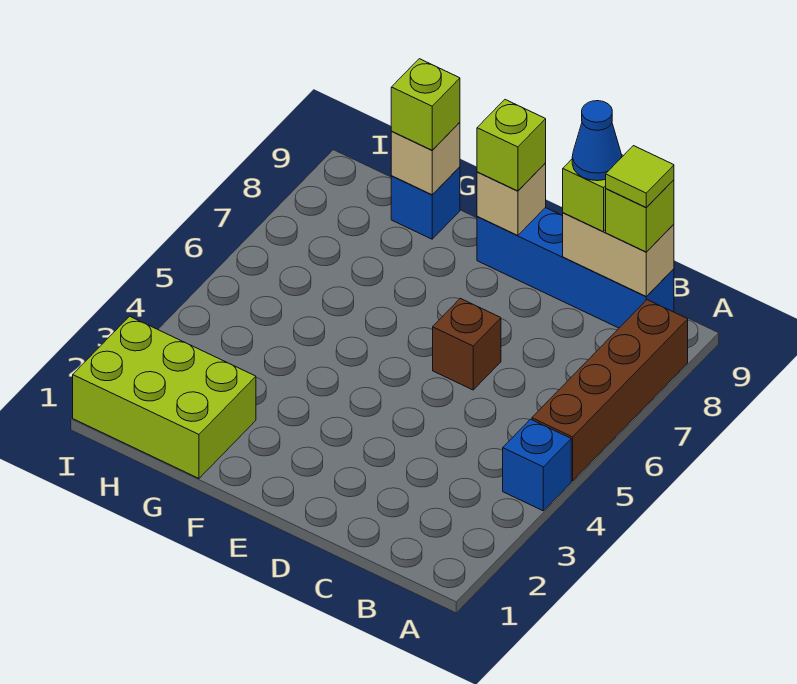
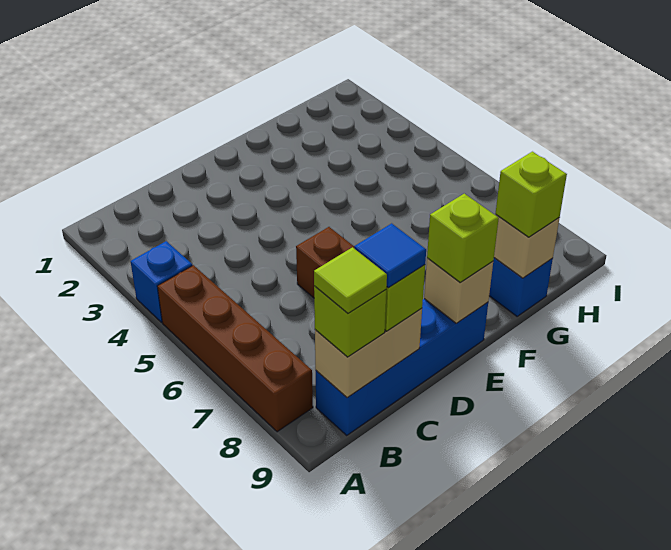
blue 1x1 cone [572,101,622,181] -> blue 1x1 tile [354,223,426,288]
lime 2x3 brick [73,316,256,478] -> none

